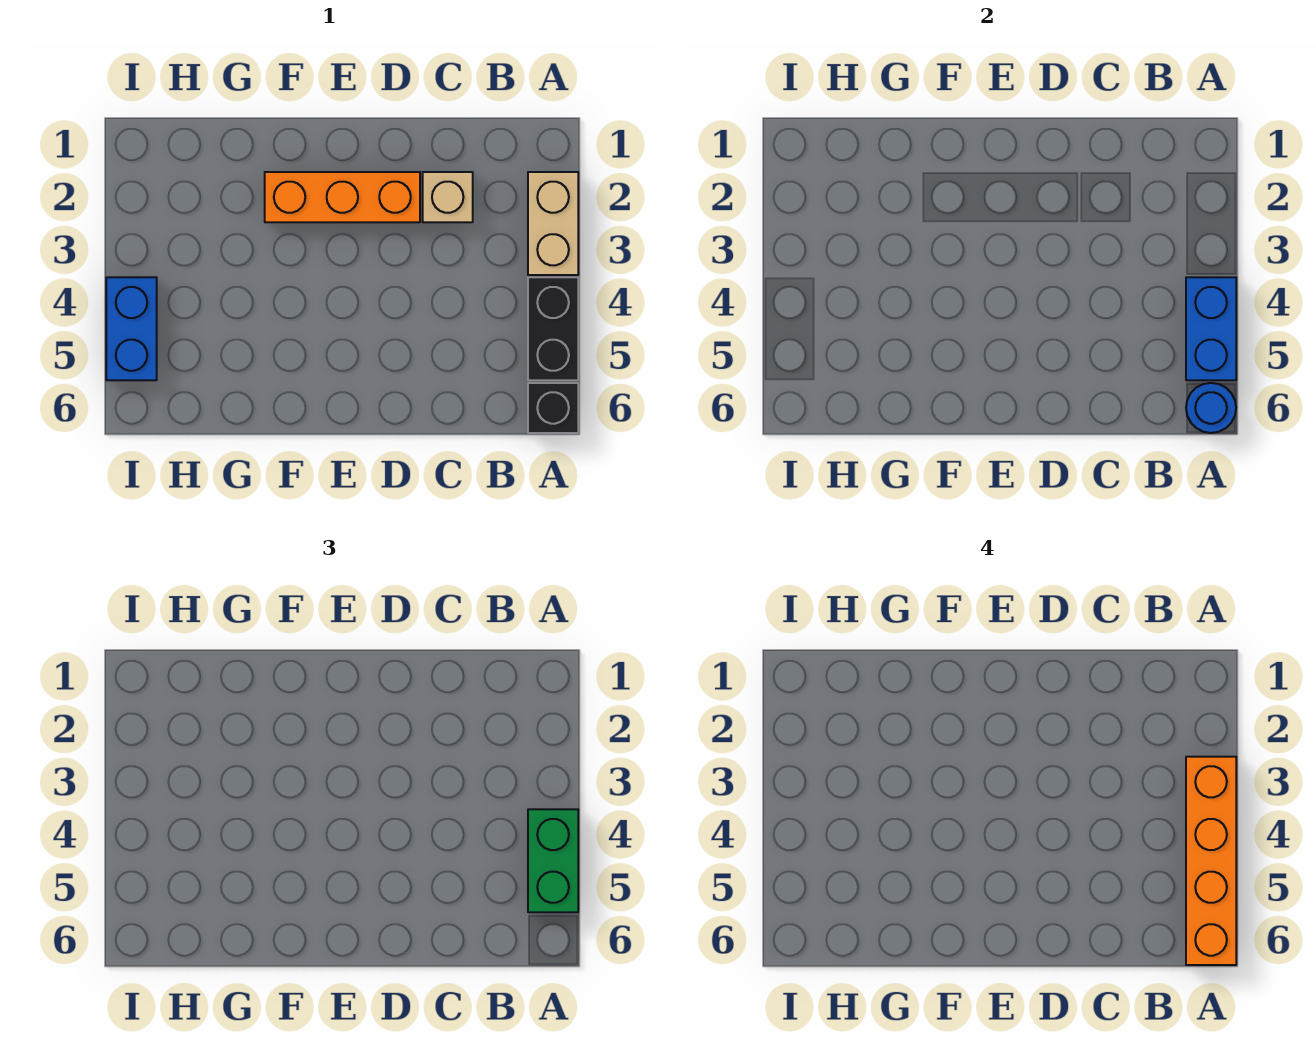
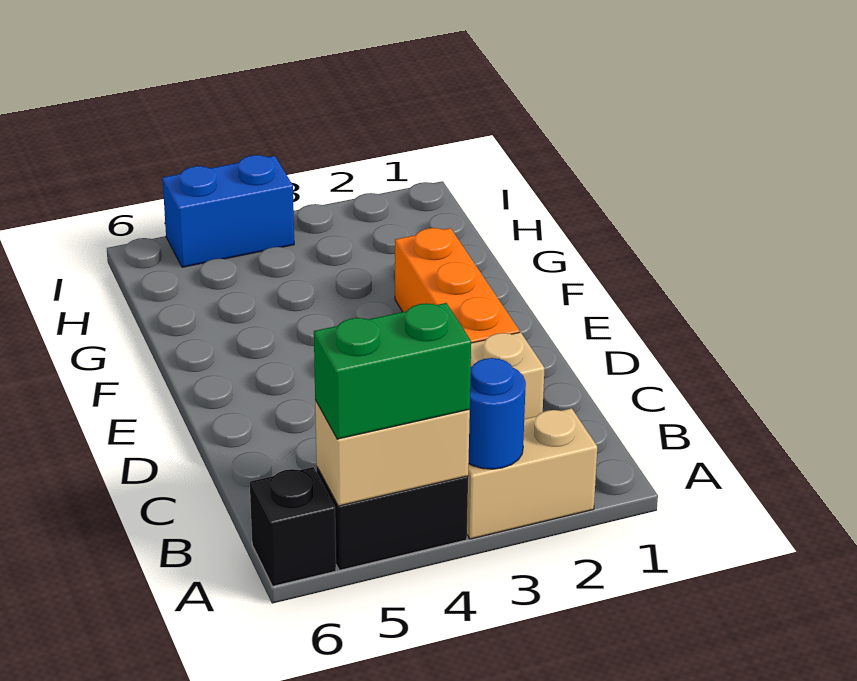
orange 1x4 brick [1186,757,1236,965] -> none
blue 1x2 brick [1186,277,1236,380] -> tan 1x2 brick [315,400,470,506]
blue 1x1 round brick [1186,383,1236,433] -> blue 1x1 round brick moved to [469,358,526,469]

